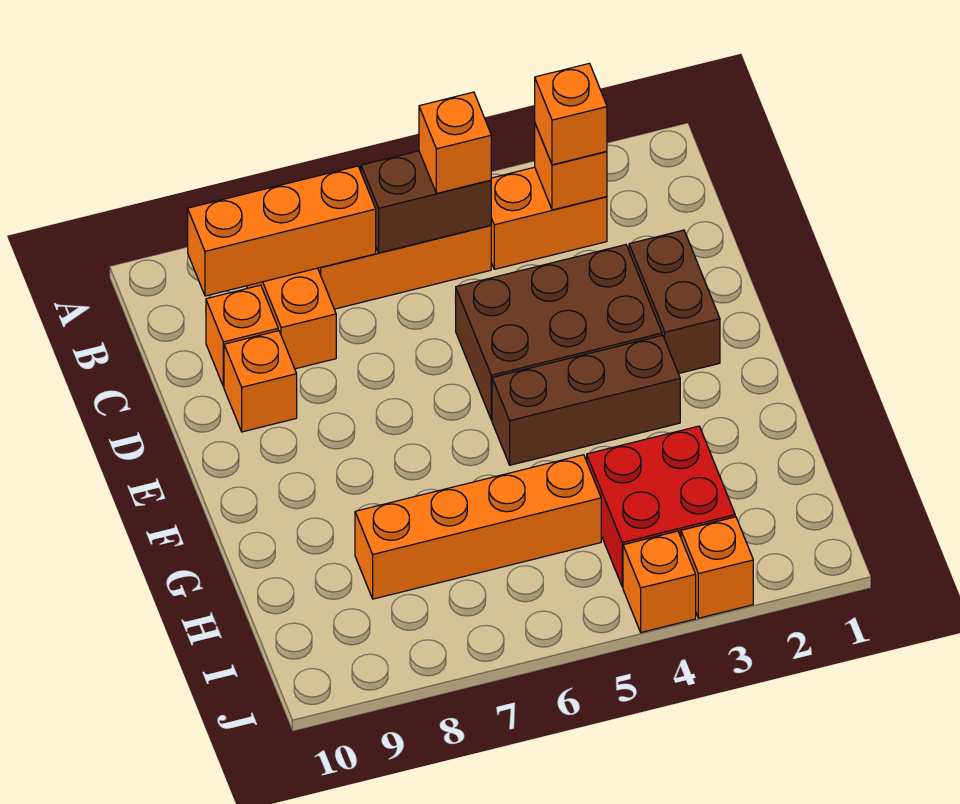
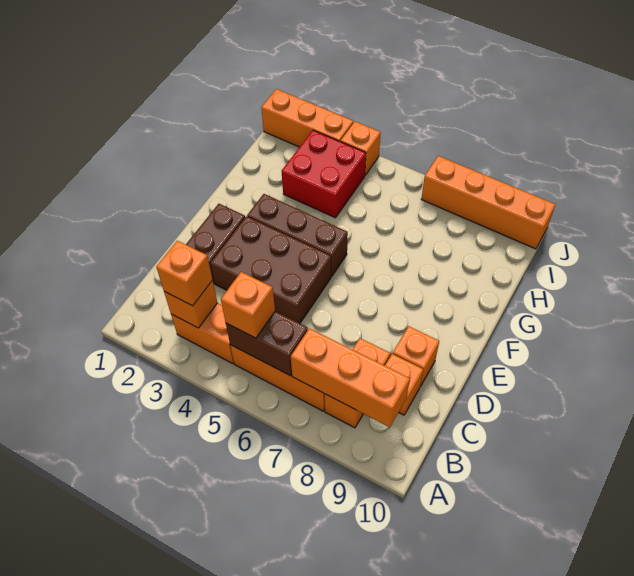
orange 1x4 brick [355,455,601,599] -> orange 1x4 brick moved to [421,156,556,249]
orange 1x1 brick [681,517,753,618] -> orange 1x3 brick [261,89,353,147]

